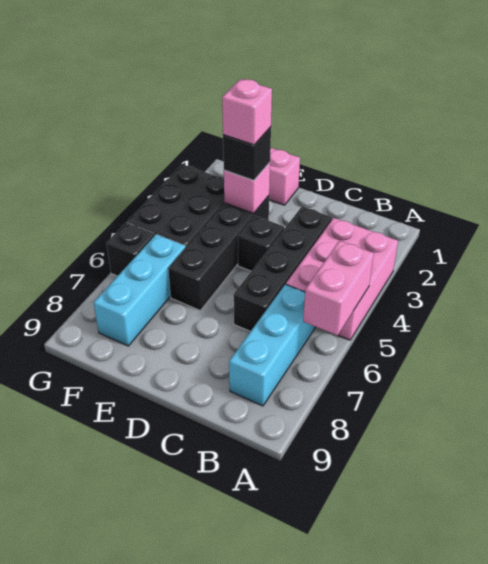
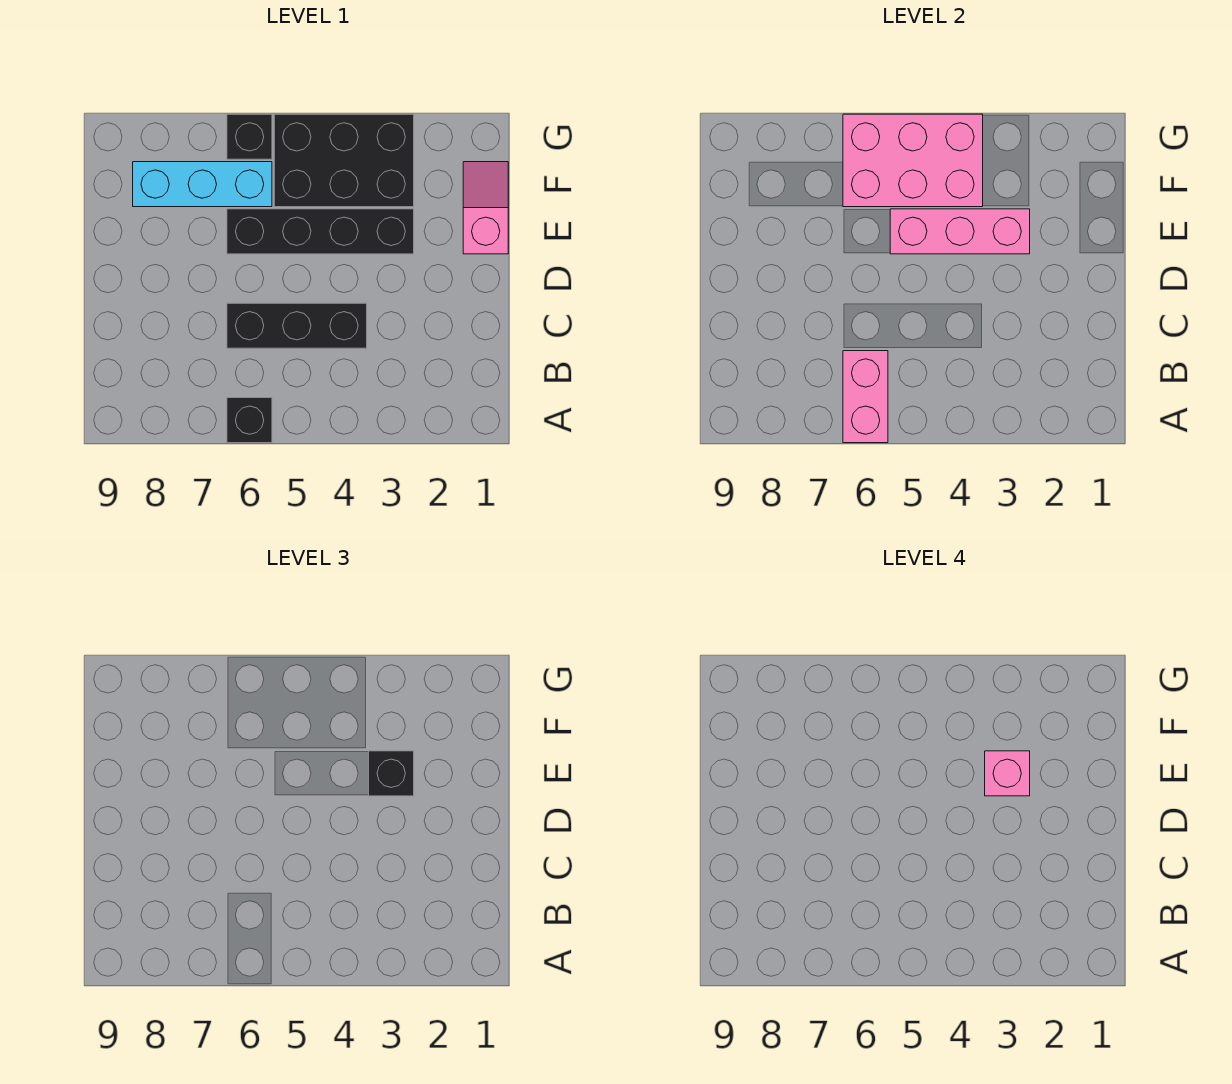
pink 2x3 brick [286,218,398,340] -> pink 2x3 brick moved to [843,114,983,207]
pink 1x2 brick [303,241,374,335] -> pink 1x2 brick turned to [843,351,888,443]
cyan 1x3 brick [229,284,315,406] -> none
black 1x4 brick [234,207,332,331] -> black 1x3 brick [227,303,367,348]
black 1x1 brick [238,216,284,271] -> black 1x1 brick moved to [227,398,272,443]
pink 1x1 brick [224,162,270,213] -> pink 1x3 brick [890,209,1030,254]

